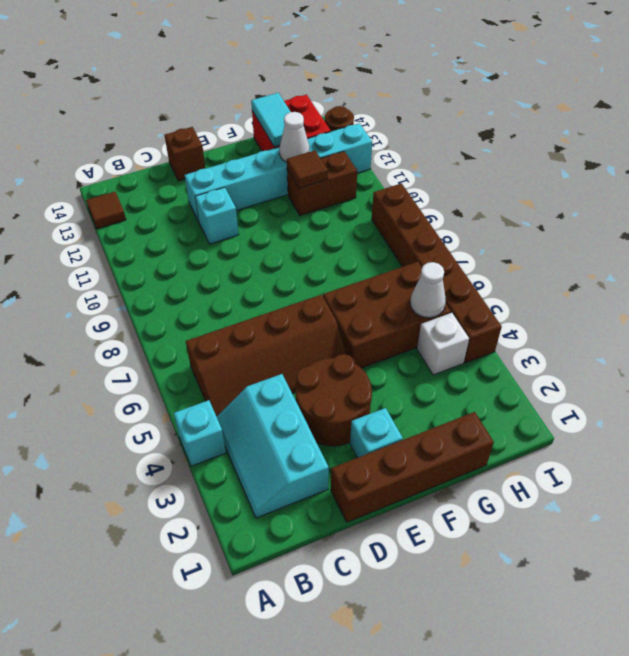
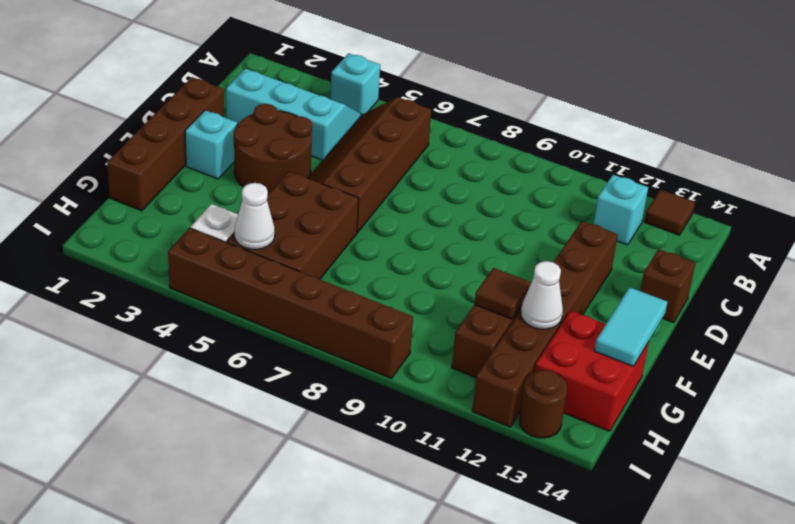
cyan 1x1 brick [195,187,239,244] -> cyan 1x1 brick moved to [594,175,648,245]
cyan 1x6 brick [185,123,372,222] -> brown 1x6 brick [472,221,618,427]
cyan 1x2 tile [251,93,291,147] -> cyan 1x2 tile turned to [595,287,668,367]

